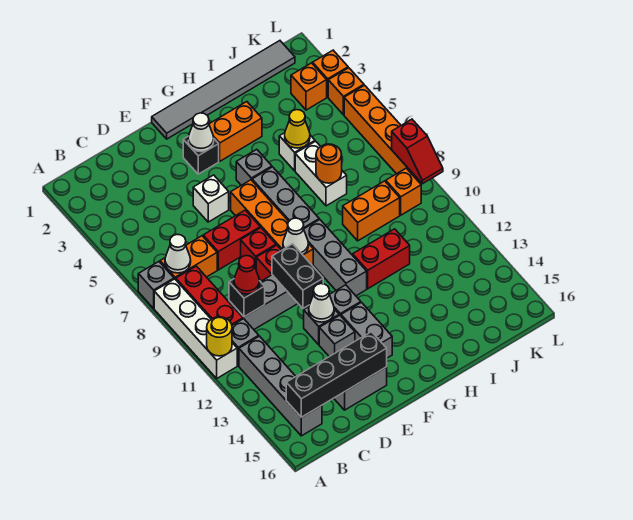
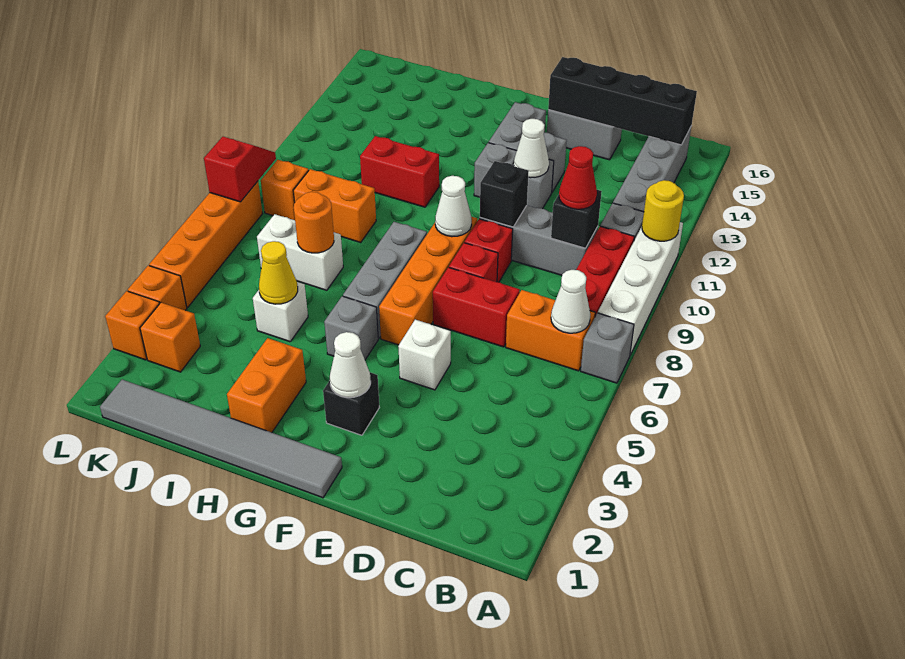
black 1x2 brick [272,244,323,308] -> black 1x1 brick [480,161,529,227]
orange 1x2 brick [209,102,262,161] -> orange 1x2 brick turned to [227,338,306,433]
grey 1x3 brick [304,220,367,296] -> none
white 1x2 brick [295,141,347,206] -> white 1x2 brick turned to [257,214,343,290]

